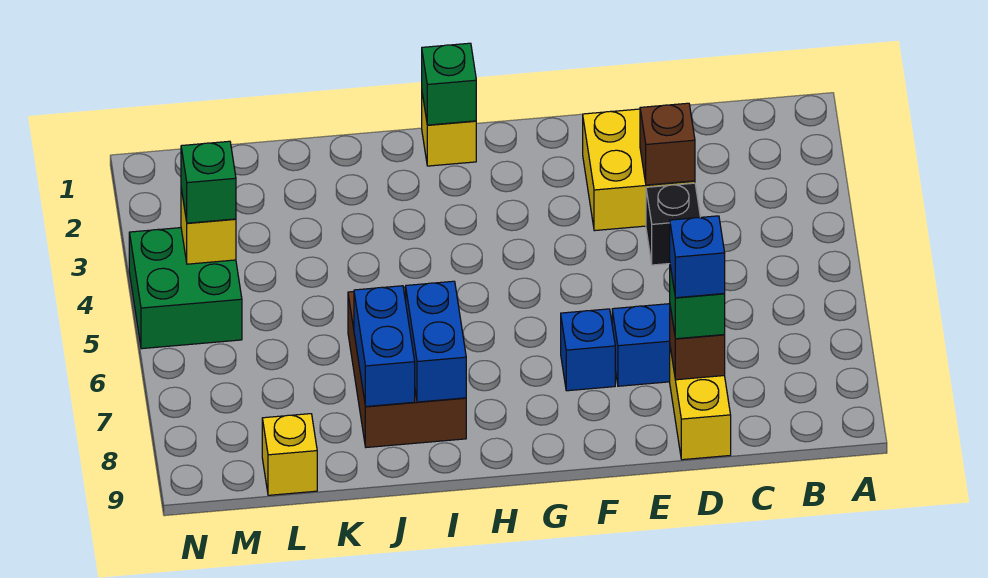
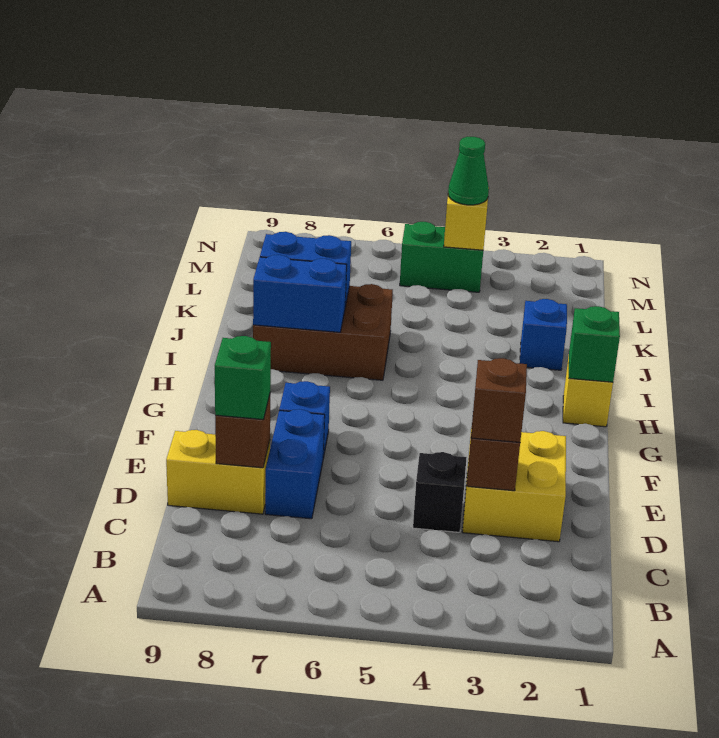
none -> brown 1x1 brick [471,358,527,442]
blue 1x1 brick [670,216,725,298] -> blue 1x1 brick moved to [520,299,567,370]
yellow 1x1 brick [262,414,317,495] -> none
green 2x2 brick [129,228,242,349] -> green 1x2 brick [400,222,483,292]
green 1x1 brick [181,141,236,223] -> green 1x1 cone [448,137,489,205]

